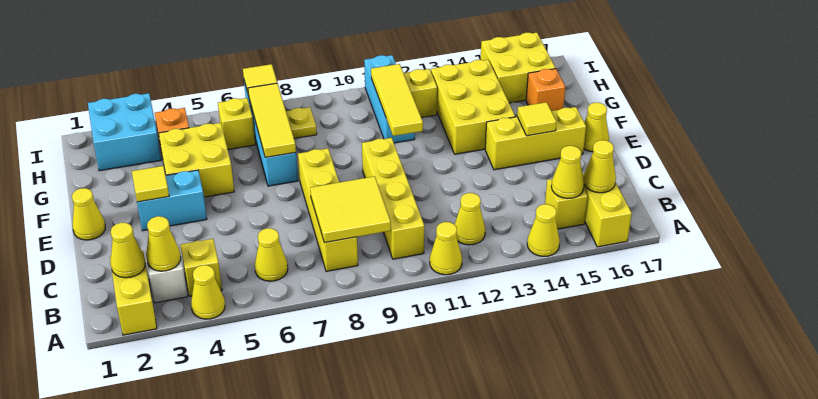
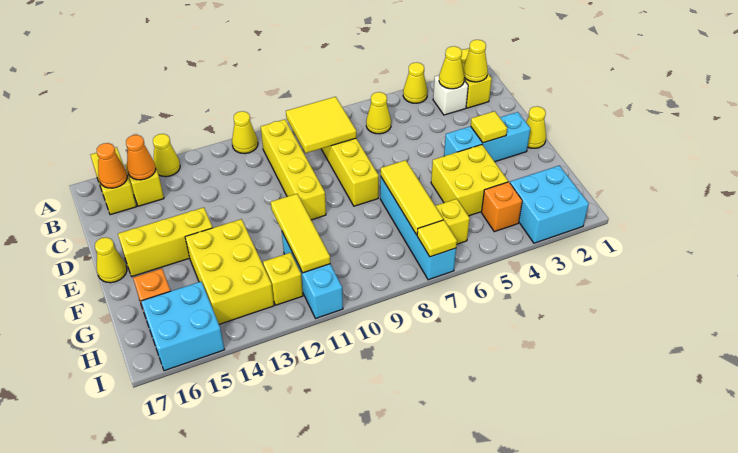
yellow 1x1 brick [180,239,222,296] -> none
yellow 1x1 cone [455,193,485,245] -> none
yellow 1x1 cone [551,146,584,199] -> orange 1x1 cone [126,135,156,180]
yellow 1x1 cone [583,140,616,193] -> orange 1x1 cone [97,143,127,188]
cyan 1x2 brick [137,170,207,231] -> cyan 1x3 brick [444,112,531,162]
yellow 1x1 tile [517,102,557,136] -> none
yellow 1x1 plate [286,107,317,139] -> none
yellow 2x2 brick [481,33,556,103] -> cyan 2x2 brick [141,282,224,371]

